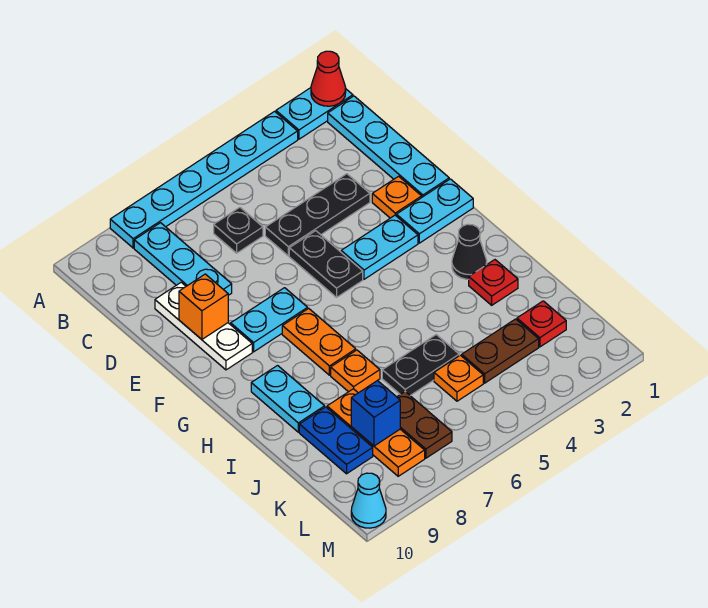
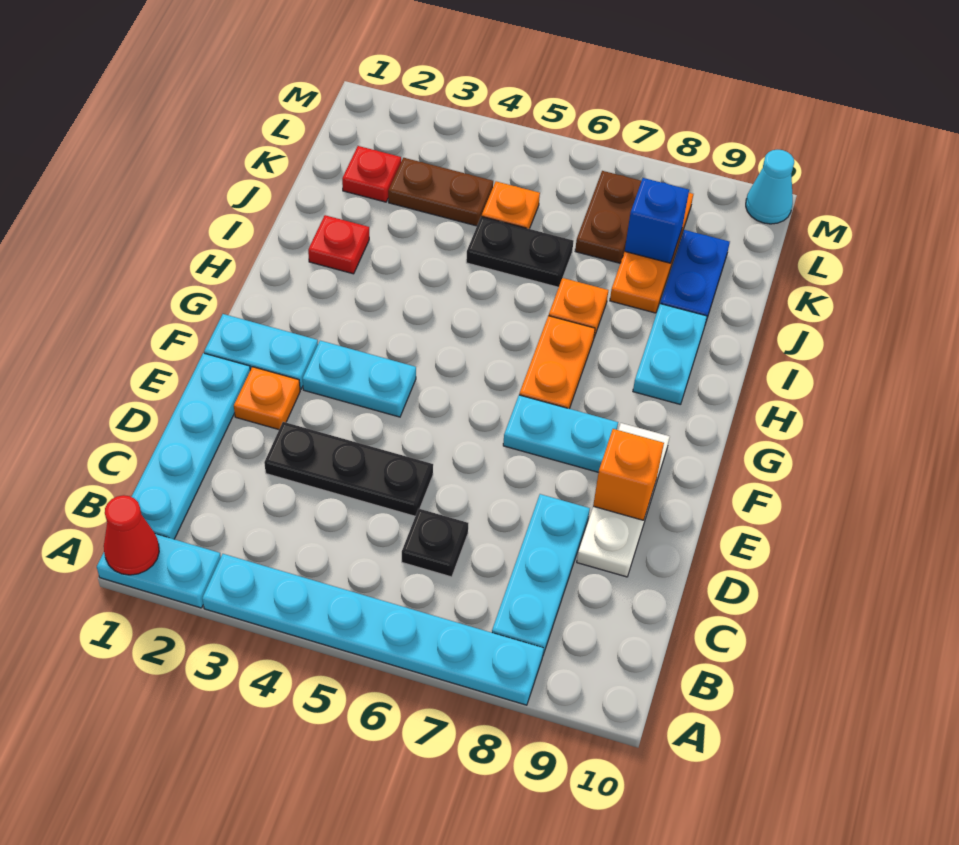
black 1x2 plate [289,231,363,297] -> none
black 1x1 cone [452,224,487,279] -> none

